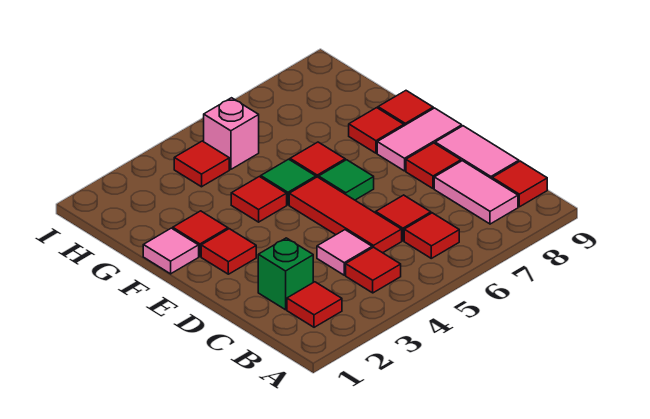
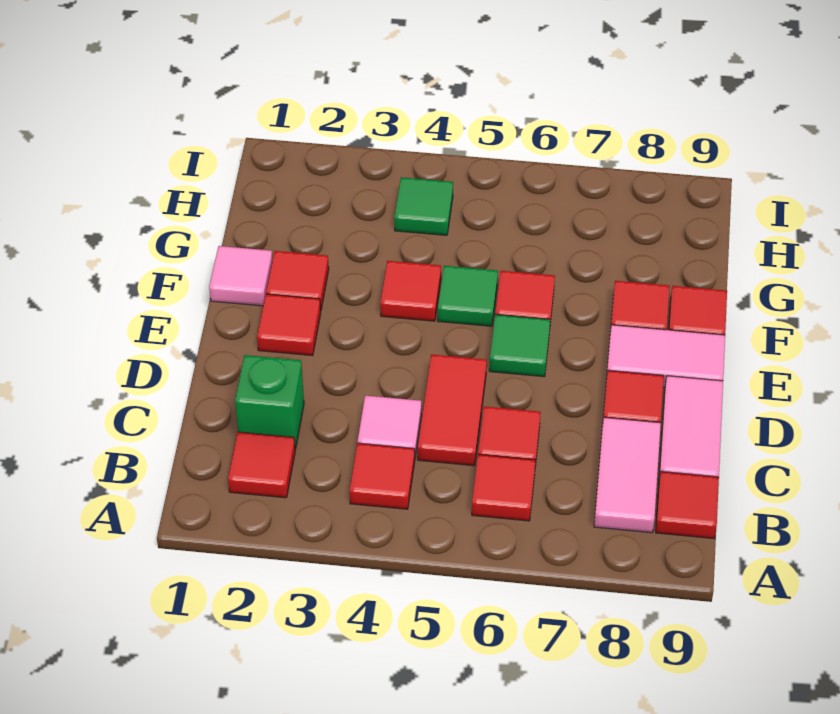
red 1x3 tile [289,177,402,253] -> red 1x2 tile [418,354,487,466]
red 1x1 tile [174,141,229,187] -> green 1x1 tile [394,177,453,235]
pink 1x1 brick [204,98,259,169] -> none

